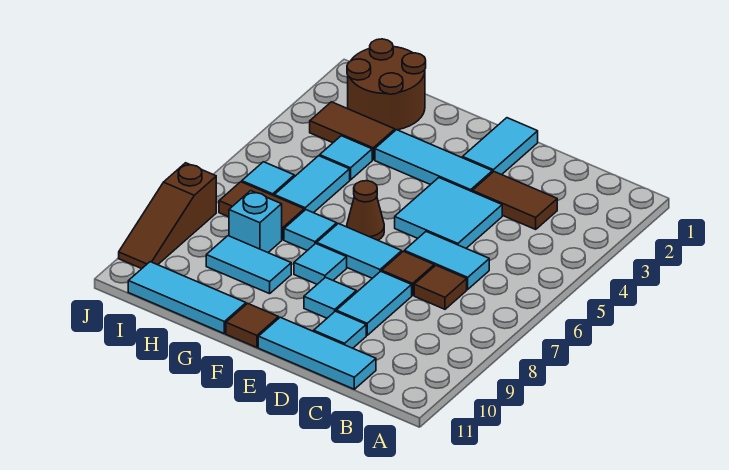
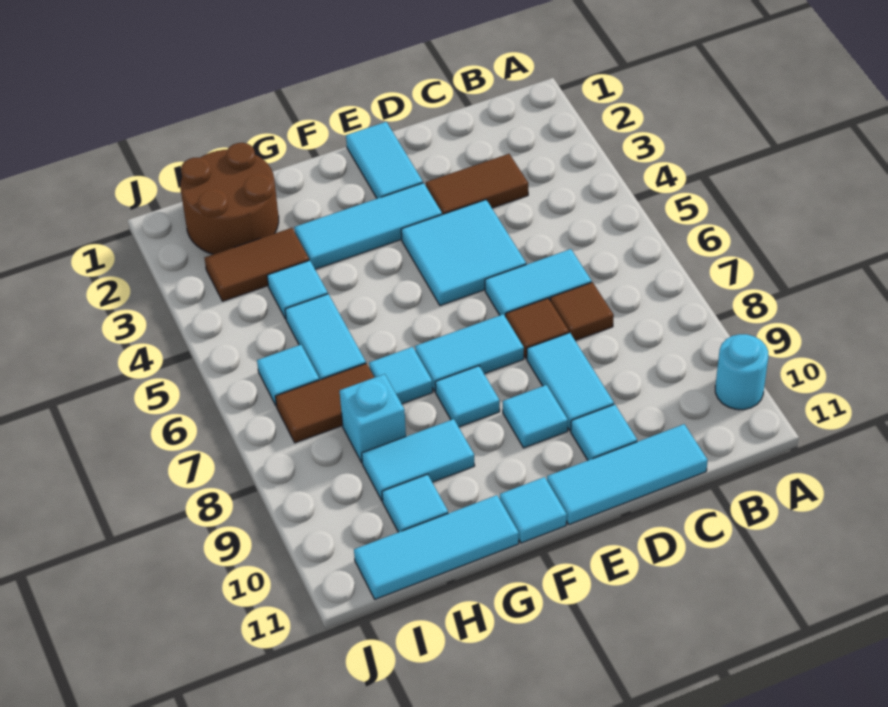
none -> cyan 1x1 round brick [715,334,768,410]
brown 1x1 cone [347,181,384,240] -> none
brown 1x1 tile [226,303,279,348] -> cyan 1x1 tile [500,477,567,543]
none -> cyan 1x1 tile [382,474,448,532]
brown 1x3 slope [119,163,216,269] -> none

